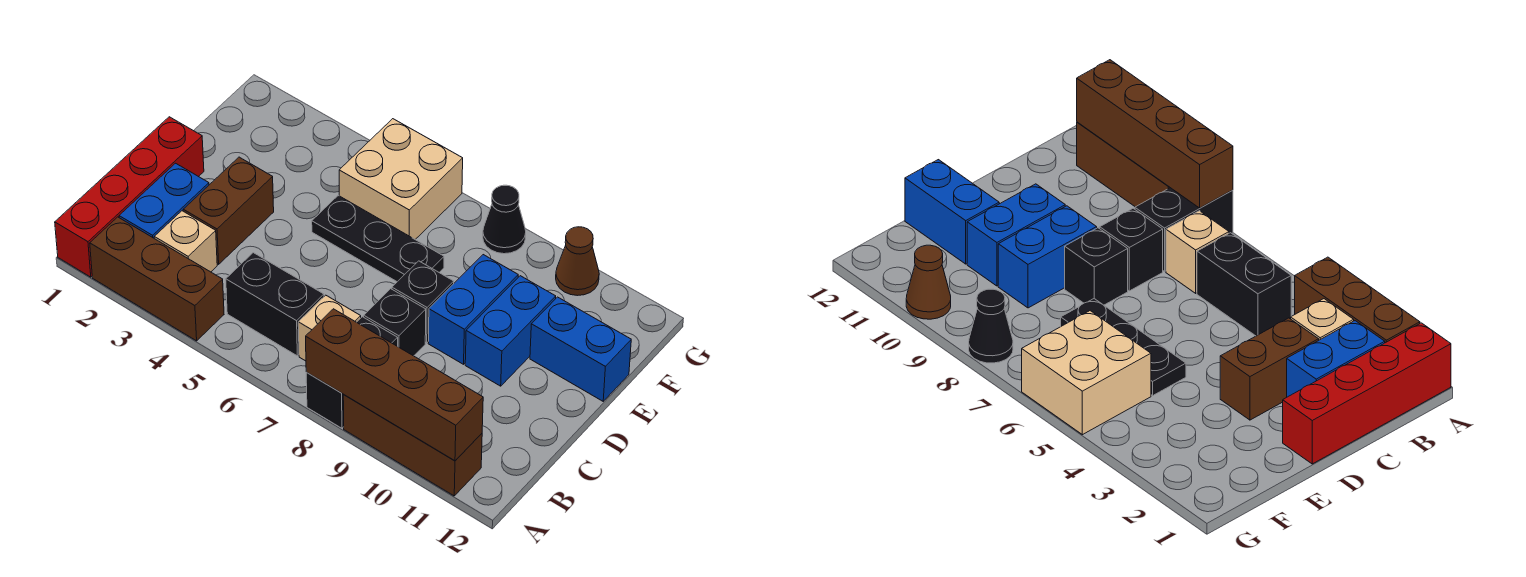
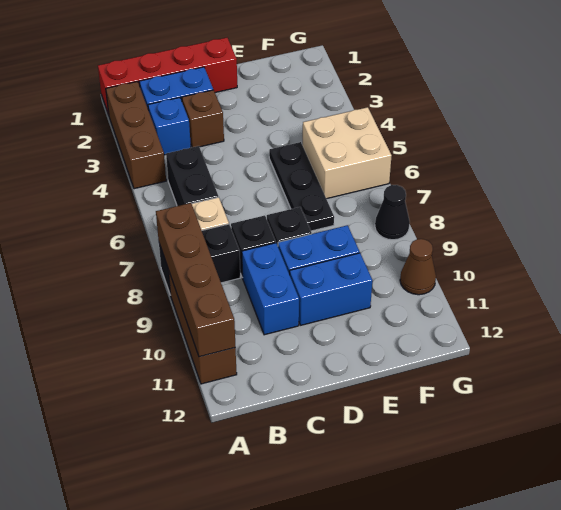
tan 1x1 brick [154,211,217,272] -> blue 1x1 brick [148,98,191,155]
brown 1x2 brick [183,157,274,264] -> brown 1x1 brick [182,90,224,147]
blue 1x2 brick [530,297,631,401] -> blue 1x2 brick moved to [242,243,299,335]

